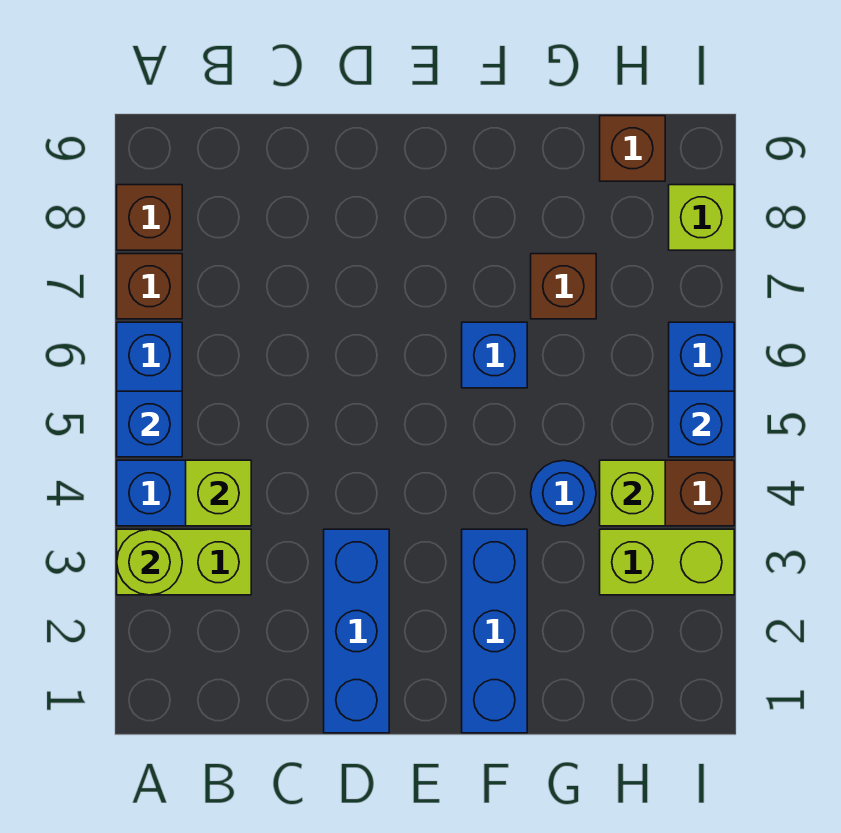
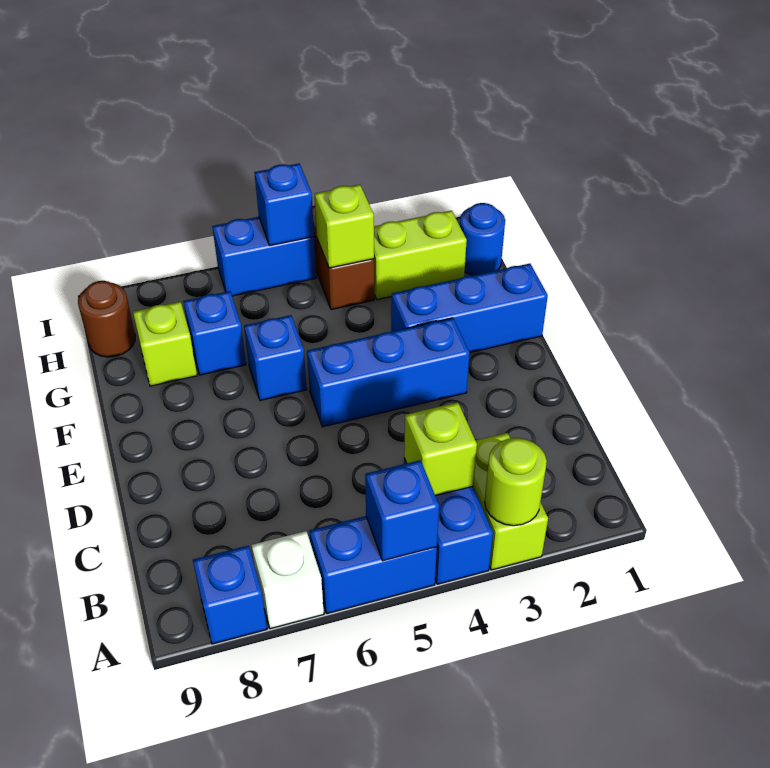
brown 1x1 brick [117,254,182,319] -> white 1x1 brick [252,531,324,629]
brown 1x1 brick [117,185,182,250] -> blue 1x1 brick [193,546,267,644]
blue 1x3 brick [324,529,389,733] -> blue 1x3 brick moved to [307,318,470,427]
blue 1x1 round brick [531,460,596,526] -> blue 1x1 round brick moved to [460,203,505,276]
brown 1x1 brick [531,254,596,319] -> blue 1x1 brick [183,291,246,375]
lime 1x2 brick [600,529,734,595] -> lime 1x2 brick turned to [374,211,467,300]
brown 1x1 brick [600,116,665,181] -> brown 1x1 round brick [78,281,135,357]
lime 1x1 brick [669,185,734,250] -> lime 1x1 brick moved to [133,302,197,386]

